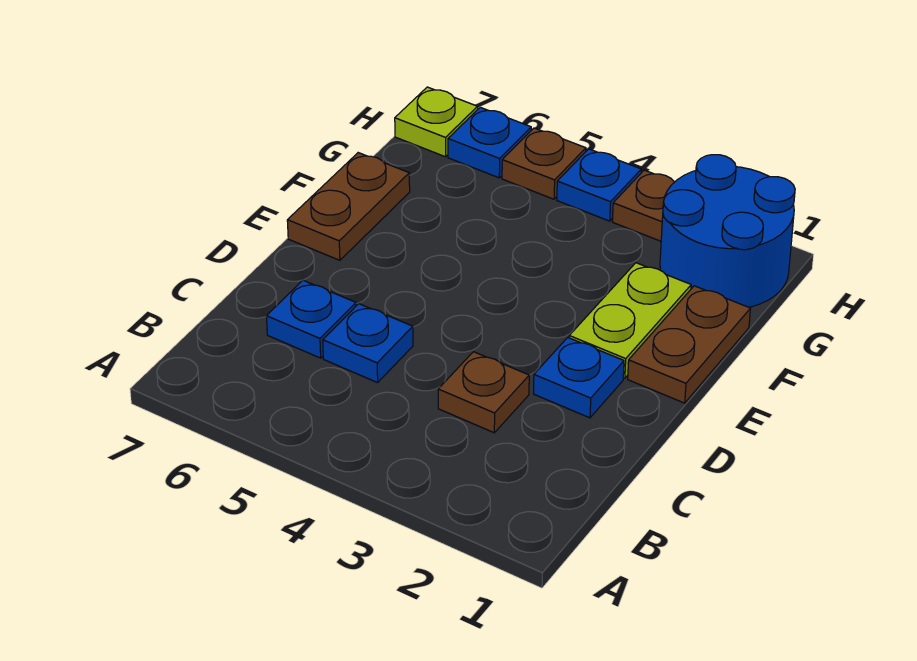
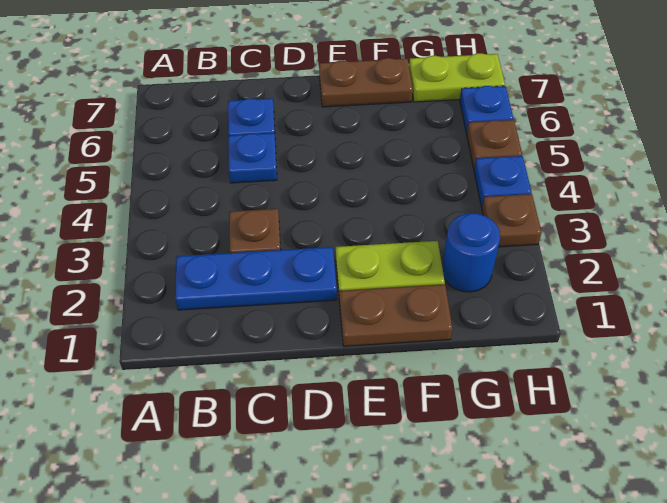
blue 1x1 plate [534,338,624,418] -> blue 1x3 plate [175,247,337,310]
blue 2x2 round brick [660,155,795,307] -> blue 1x1 round brick [442,213,500,292]
lime 1x1 plate [395,87,478,157] -> lime 1x2 plate [409,53,505,102]

